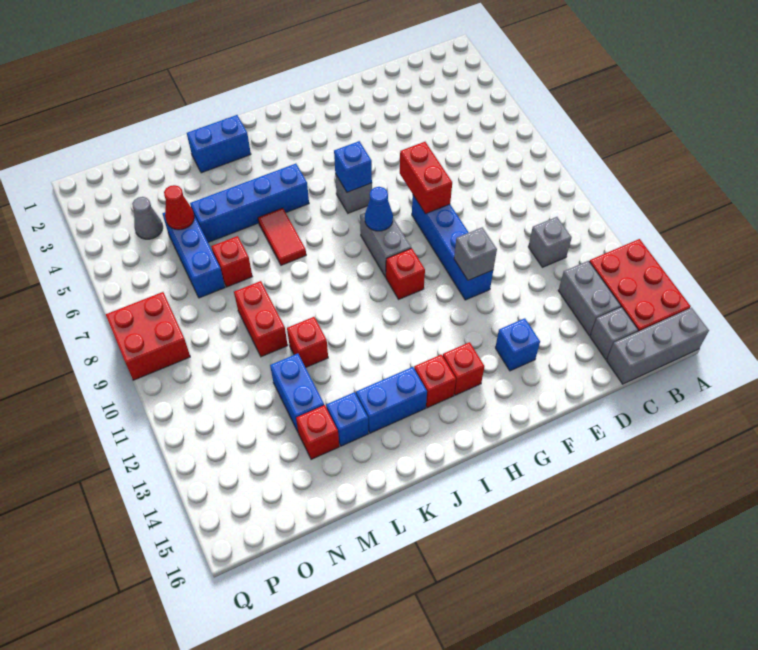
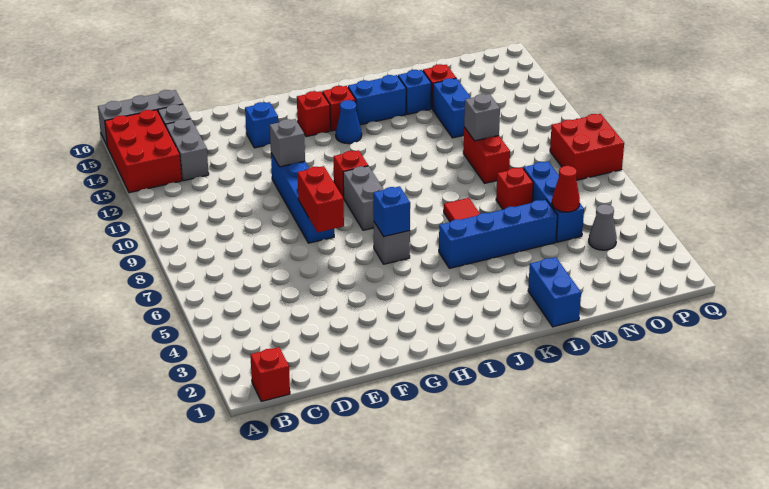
grey 1x1 brick [528,217,572,267] -> grey 1x1 brick moved to [464,94,500,141]
blue 1x1 cone [365,187,393,231] -> blue 1x1 cone moved to [336,100,362,144]
blue 1x2 brick [187,115,251,173] -> blue 1x2 brick turned to [528,257,581,327]
red 1x1 brick [287,317,328,367] -> red 1x1 brick moved to [250,347,290,401]

